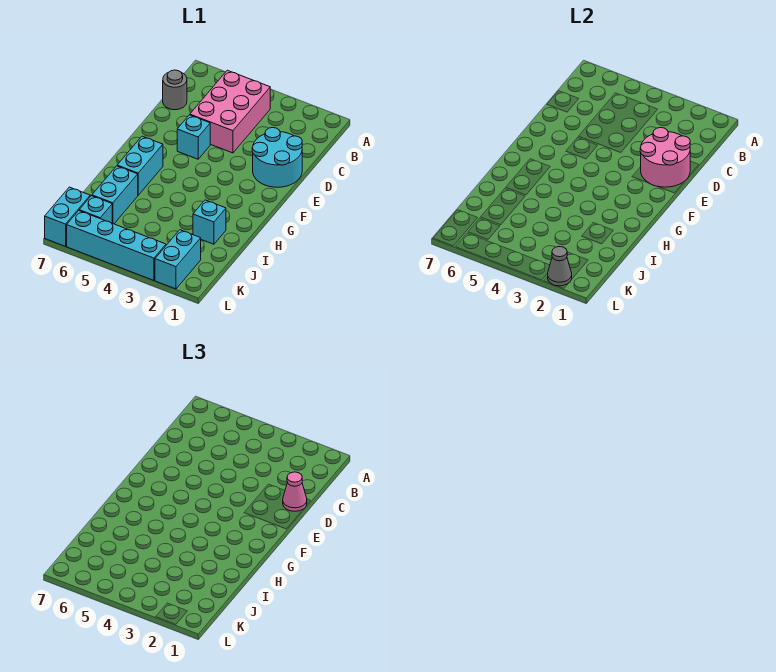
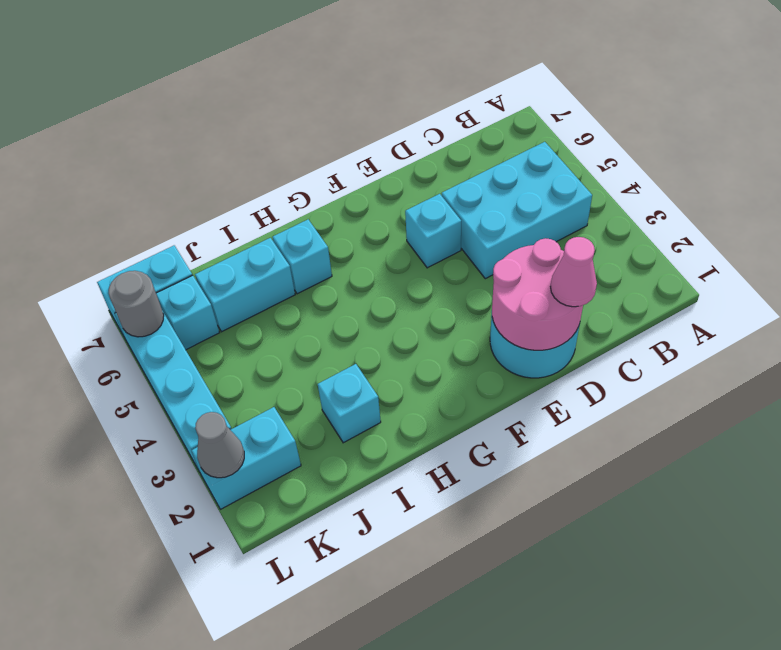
pink 2x3 brick [190,70,270,153] -> cyan 2x3 brick [442,142,592,279]
grey 1x1 round brick [163,70,187,110] -> grey 1x1 round brick moved to [109,271,164,337]
cyan 1x2 brick [117,136,163,195] -> cyan 1x1 brick [273,219,332,294]

